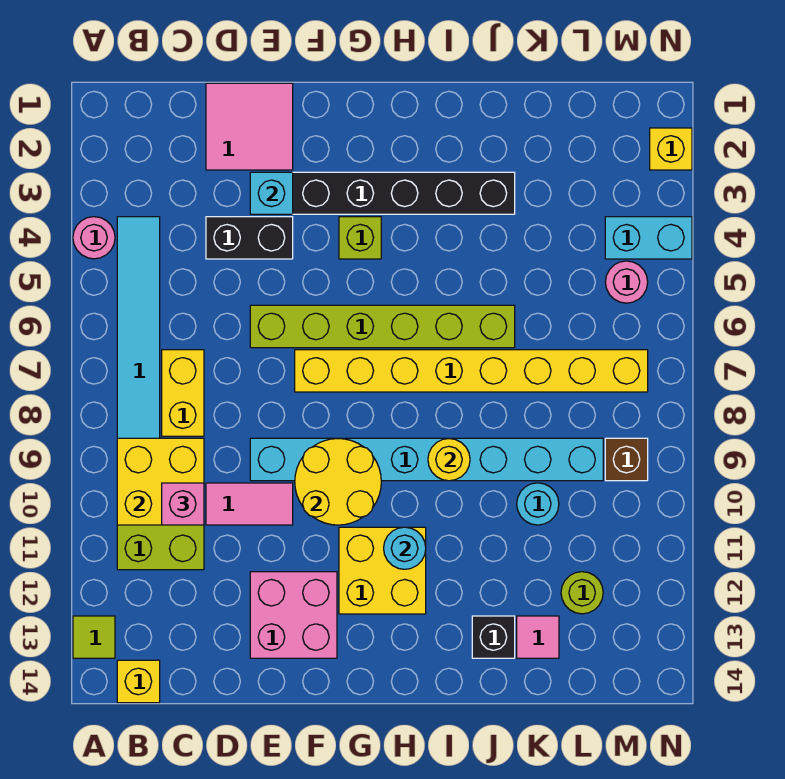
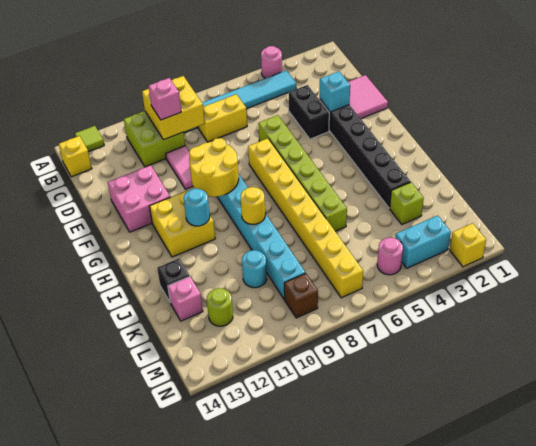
lime 1x1 brick [339,217,381,259] -> lime 1x1 brick moved to [390,182,424,224]
pink 1x1 tile [517,616,559,658] -> pink 1x1 brick [168,277,203,321]
cyan 1x2 brick [605,217,692,259] -> cyan 1x2 brick turned to [396,215,451,268]

